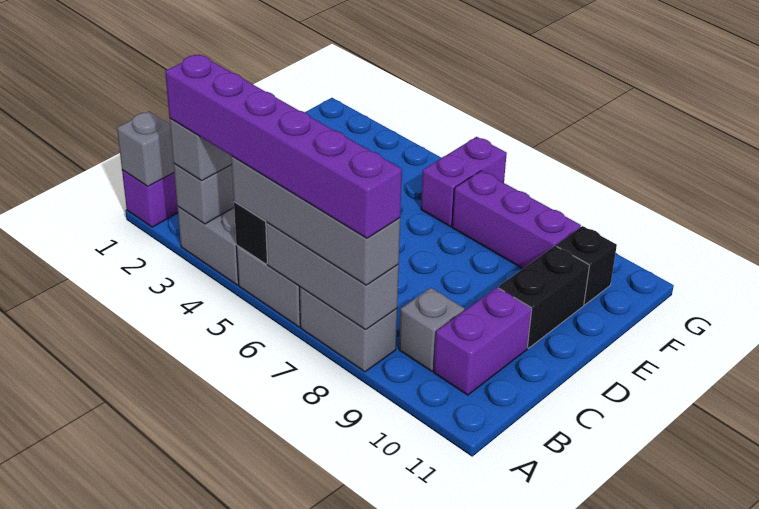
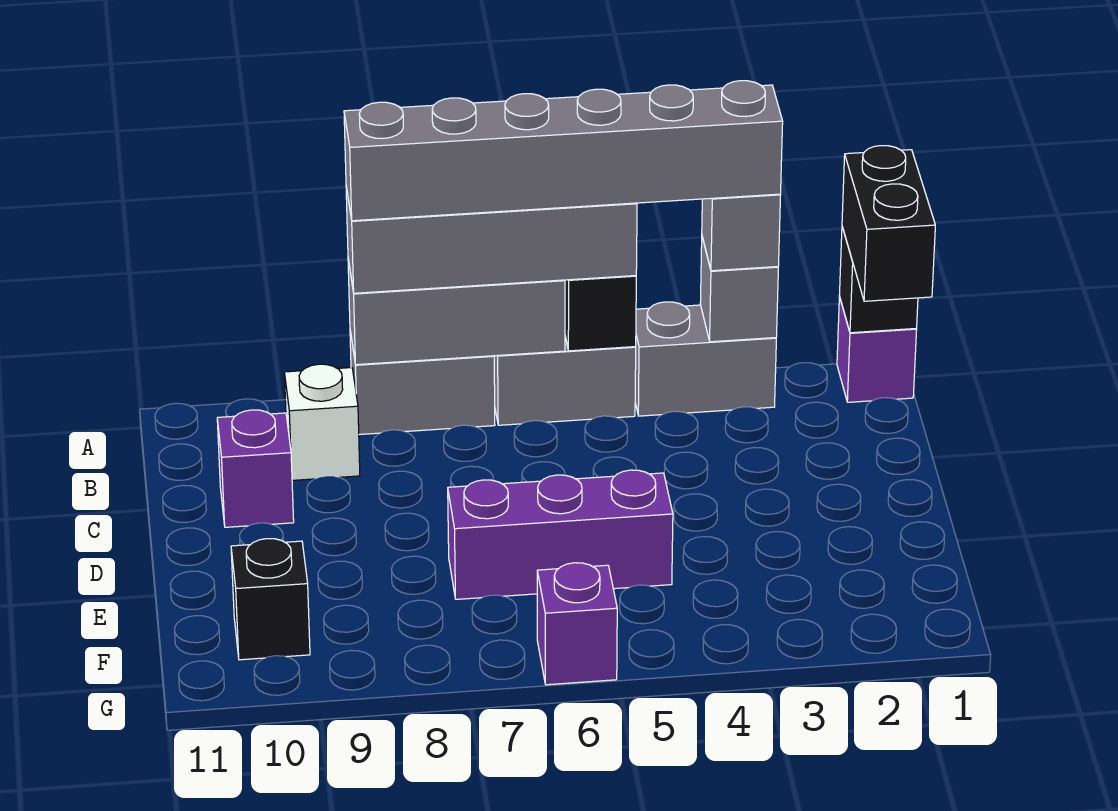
grey 1x1 brick [117,111,174,186] -> black 1x1 brick [839,227,918,333]
purple 1x6 brick [165,54,402,238] -> grey 1x6 brick [344,81,783,221]
grey 1x1 brick [399,288,465,371] -> white 1x1 brick [284,364,360,480]
purple 1x2 brick [434,288,532,395] -> purple 1x1 brick [217,410,294,527]
black 1x2 brick [498,246,589,348] -> black 1x2 brick moved to [842,146,935,301]
purple 1x2 brick [421,137,507,227] -> purple 1x1 brick [537,563,617,685]
purple 1x3 brick [452,171,581,269] -> purple 1x3 brick moved to [448,470,673,599]

